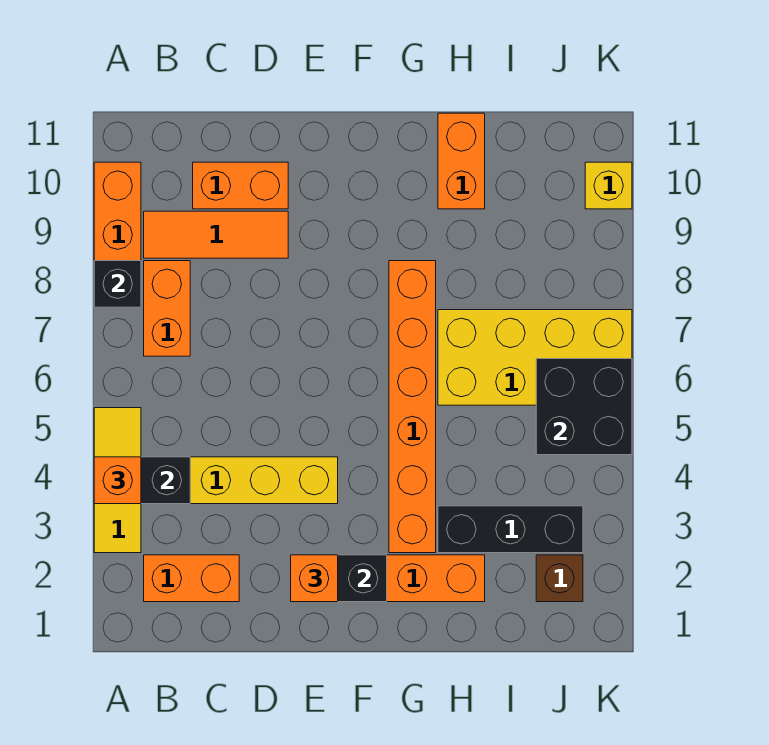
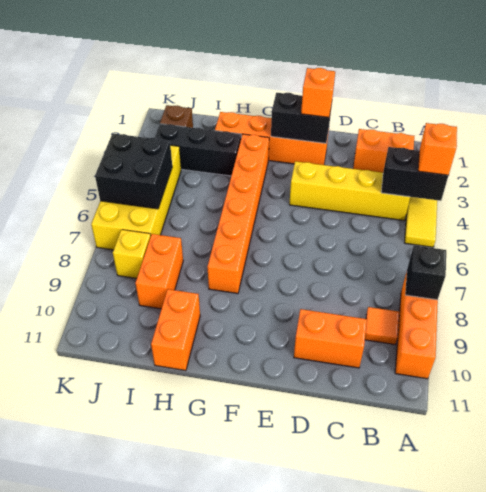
orange 1x2 brick [144,261,190,356] -> orange 1x2 brick moved to [136,234,183,309]
orange 1x3 tile [144,211,288,258] -> orange 1x1 tile [365,307,399,345]
yellow 2x4 brick [438,310,632,405] -> yellow 2x4 brick turned to [91,145,181,250]
yellow 1x1 brick [585,162,632,209] -> yellow 1x1 brick moved to [113,230,151,278]

